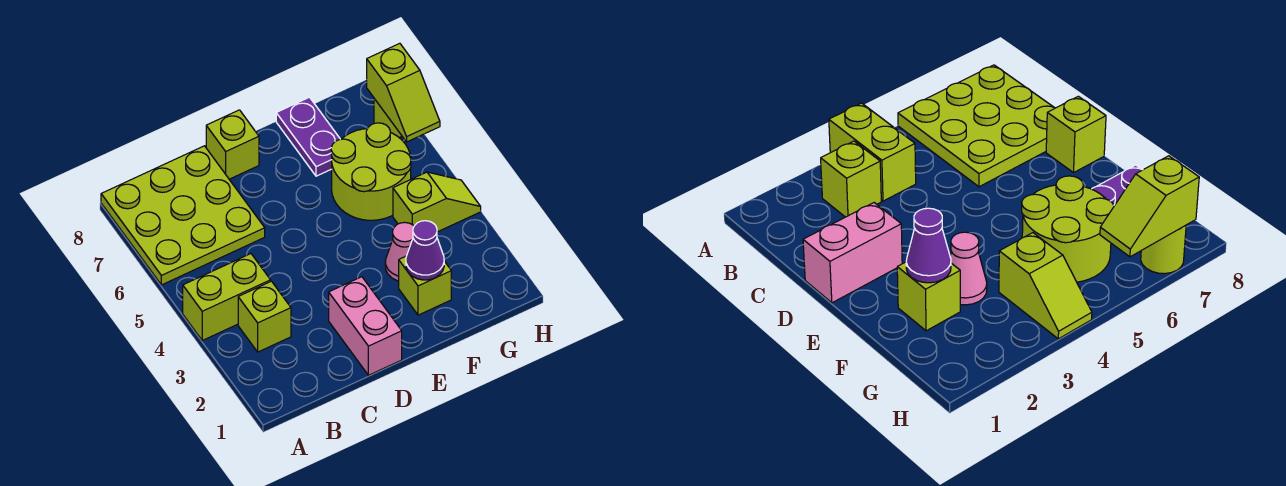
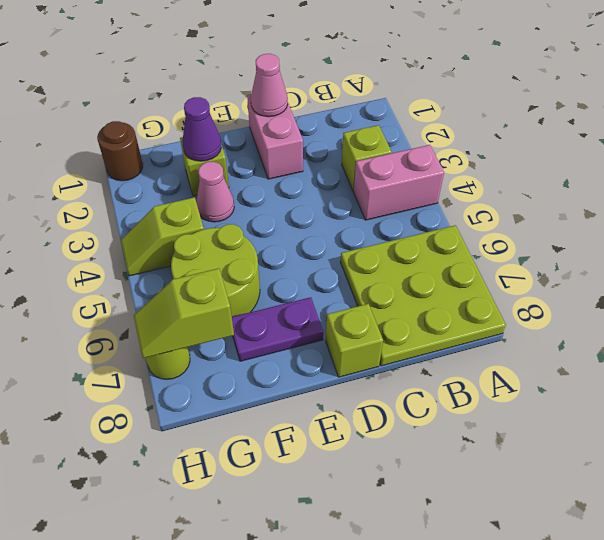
lime 1x2 brick [183,254,271,340] -> pink 1x2 brick [354,145,444,220]
none -> pink 1x1 cone [251,54,288,117]
purple 1x2 plate [276,97,340,176] -> purple 1x2 plate turned to [232,297,323,361]
none -> brown 1x1 round brick [97,121,143,181]
lime 1x2 slope [367,43,440,142] -> lime 1x2 slope turned to [134,268,234,358]

